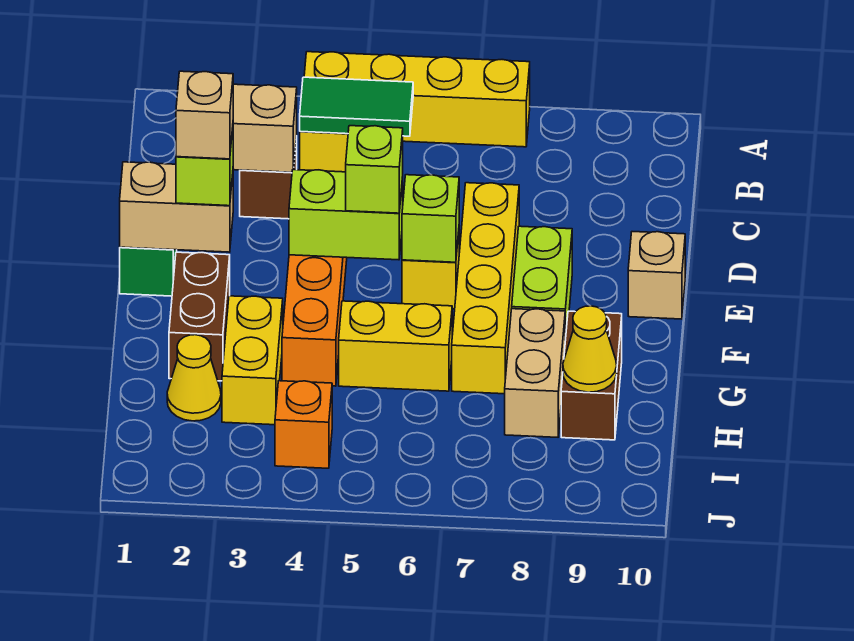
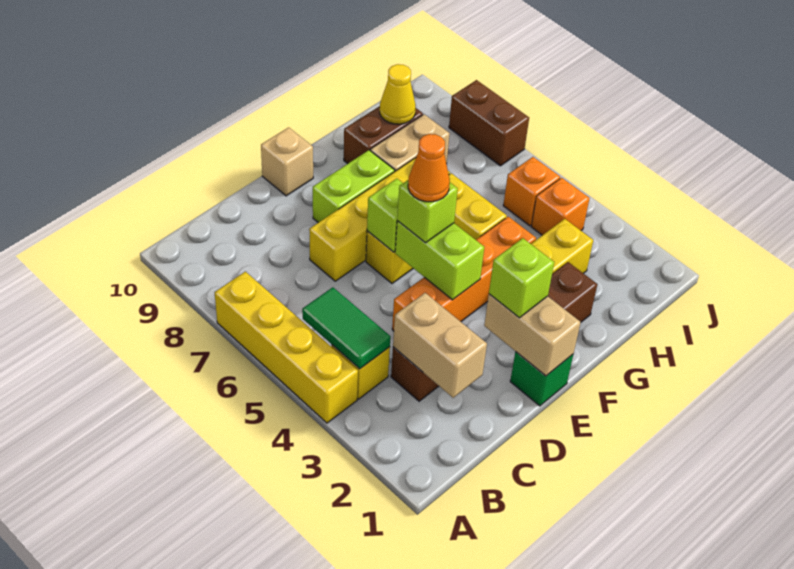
tan 1x1 brick [176,71,233,159] -> none
none -> orange 1x1 cone [408,134,450,202]
yellow 1x1 cone [167,335,221,421] -> none
none -> orange 1x1 brick [503,157,560,226]
none -> brown 1x2 brick [449,80,529,166]

